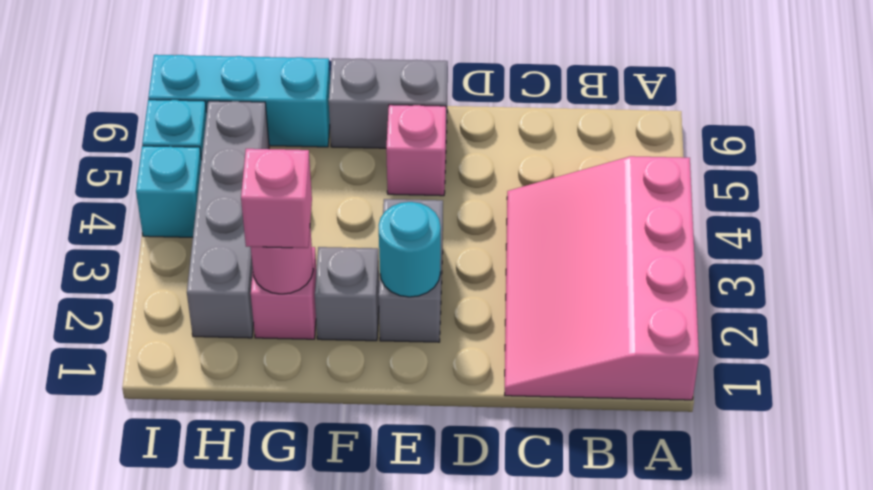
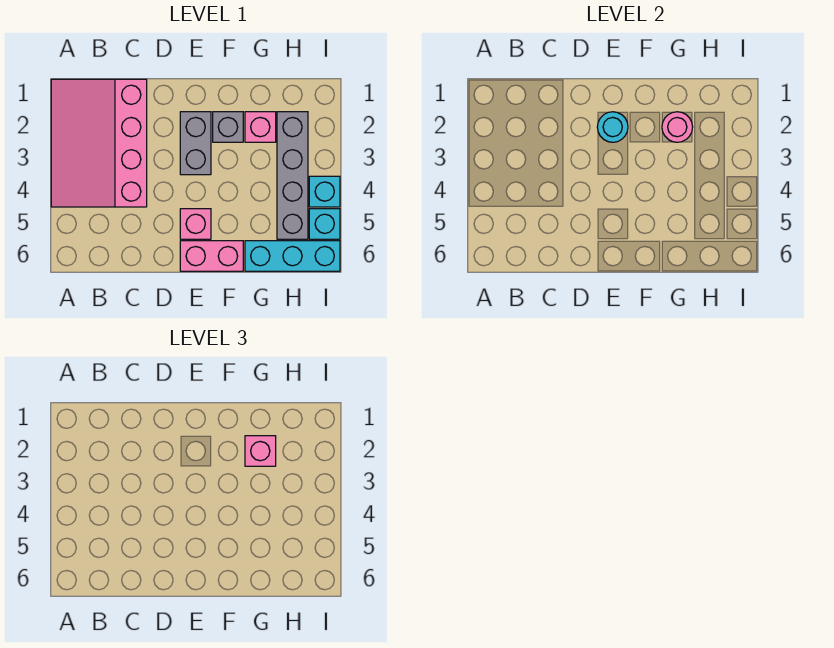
pink 3x4 slope [505,156,699,400] -> pink 3x4 slope turned to [51,79,147,207]
grey 1x2 brick [329,58,448,148] -> pink 1x2 brick [180,241,243,271]

